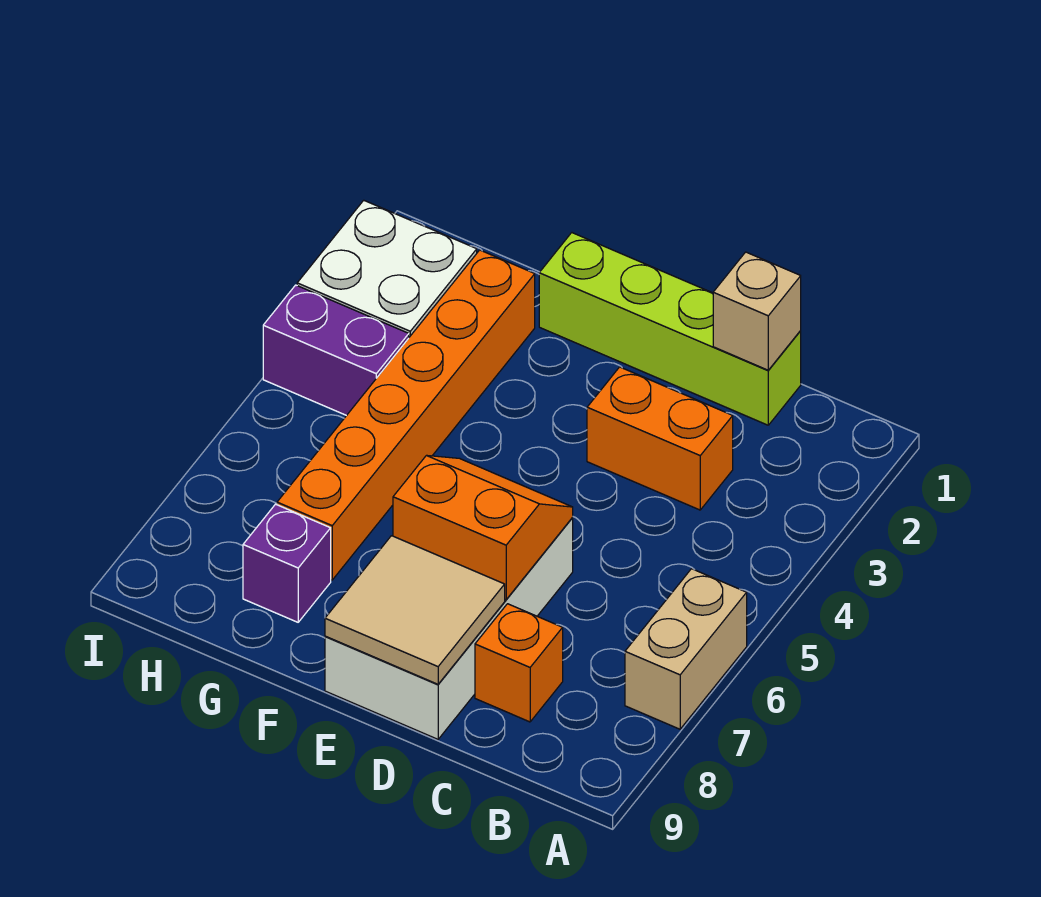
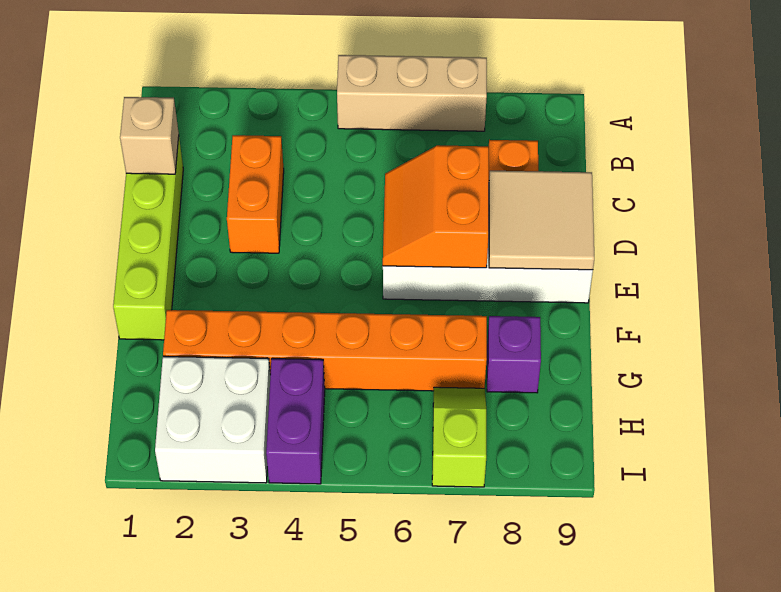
tan 1x2 brick [625,569,747,729] -> tan 1x3 brick [337,55,487,131]
none -> lime 1x2 slope [432,387,486,487]

